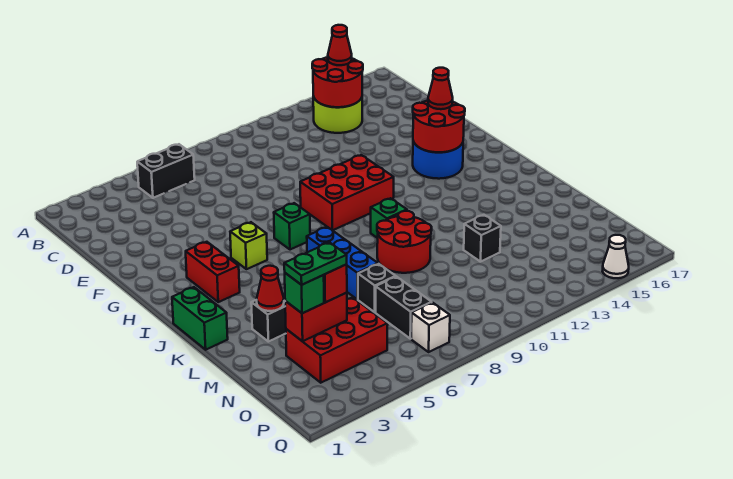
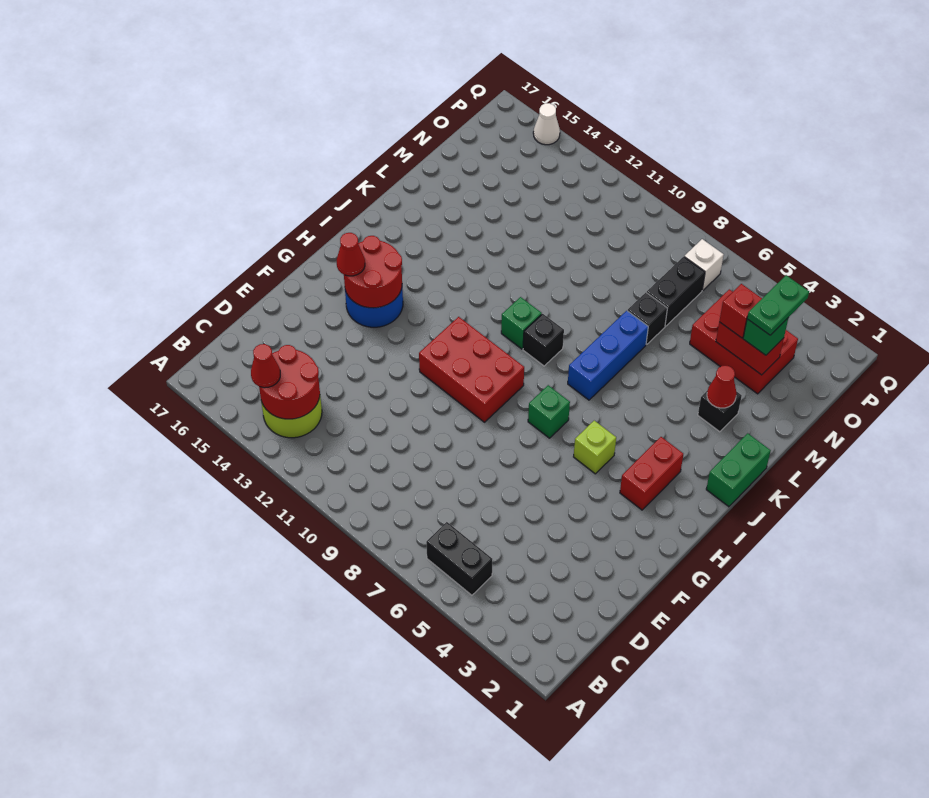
red 2x2 round brick [377,211,432,273] -> none
black 1x1 brick [464,215,501,262] -> black 1x1 brick moved to [523,314,564,366]
green 1x2 plate [284,242,347,285] -> green 1x2 plate turned to [747,275,809,335]

